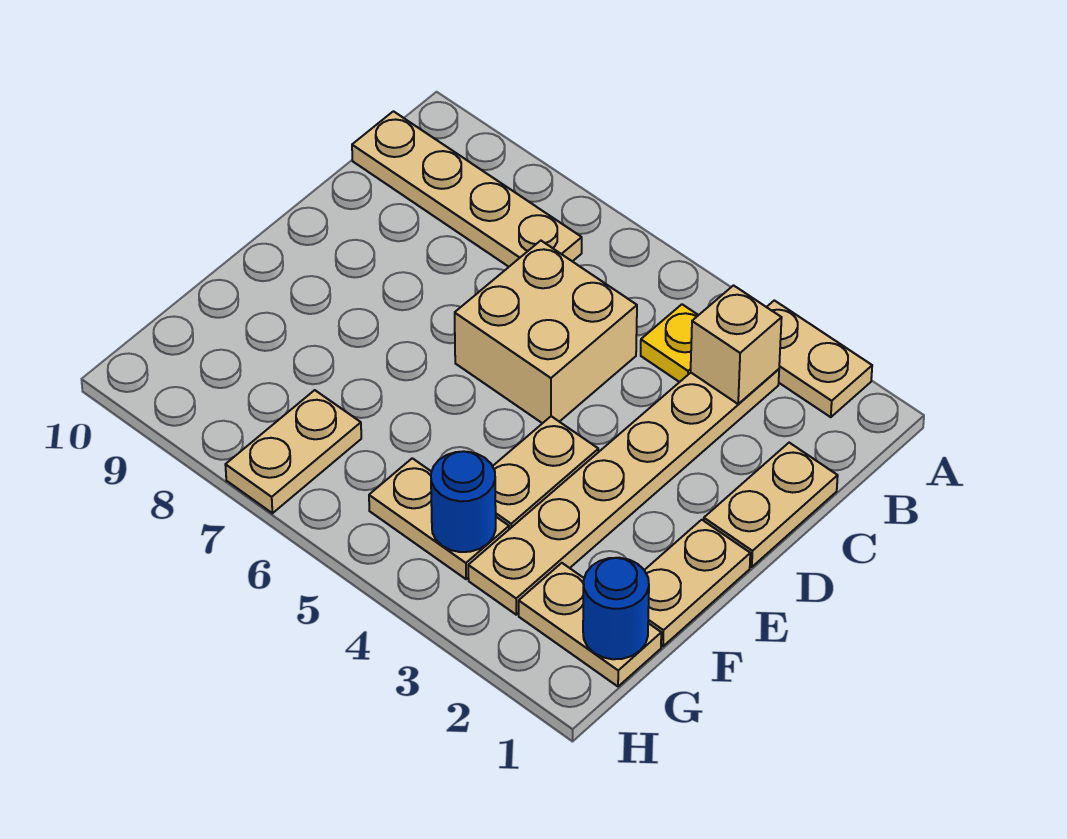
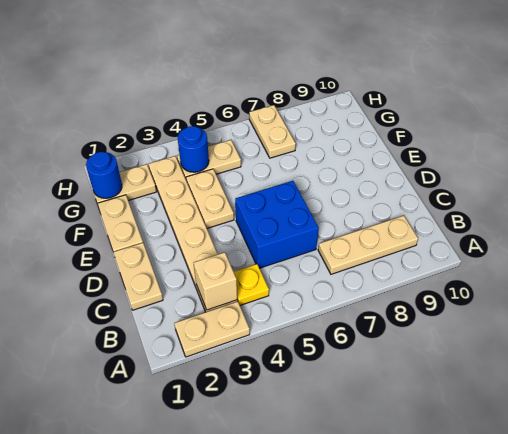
tan 1x4 plate [352,111,582,267] -> tan 1x3 plate [318,216,418,274]
tan 2x2 brick [455,241,637,423] -> blue 2x2 brick [235,181,319,268]

